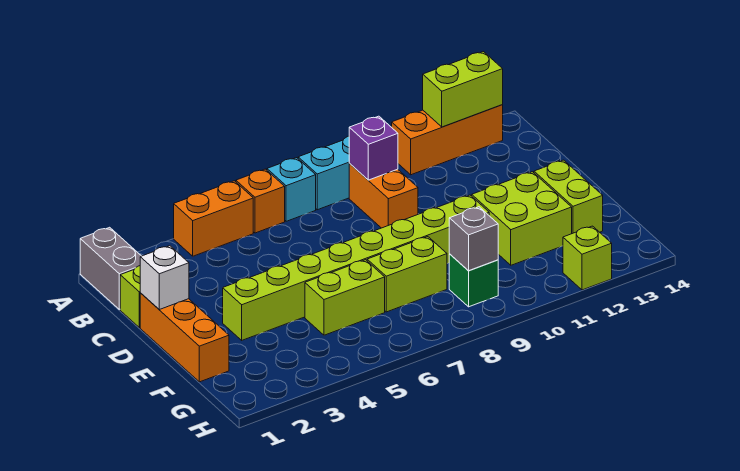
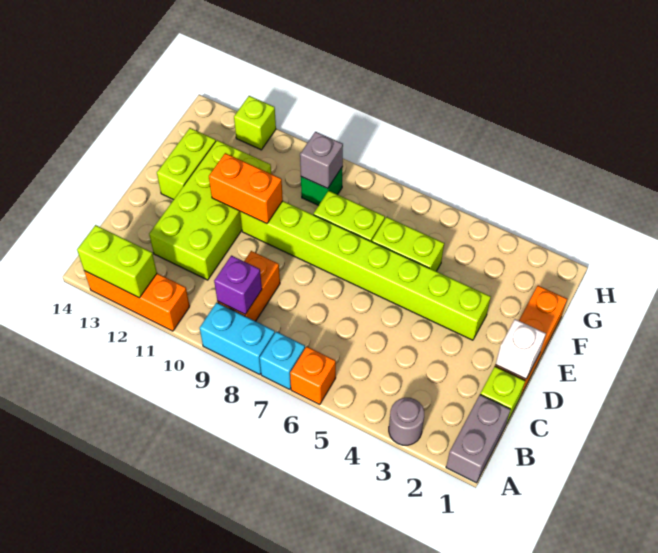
none -> grey 1x1 round brick [389,398,424,445]
orange 1x2 brick [174,181,253,256] -> orange 1x2 brick moved to [209,153,283,224]
lime 2x2 brick [472,172,572,265] -> lime 2x4 brick [149,140,271,280]

